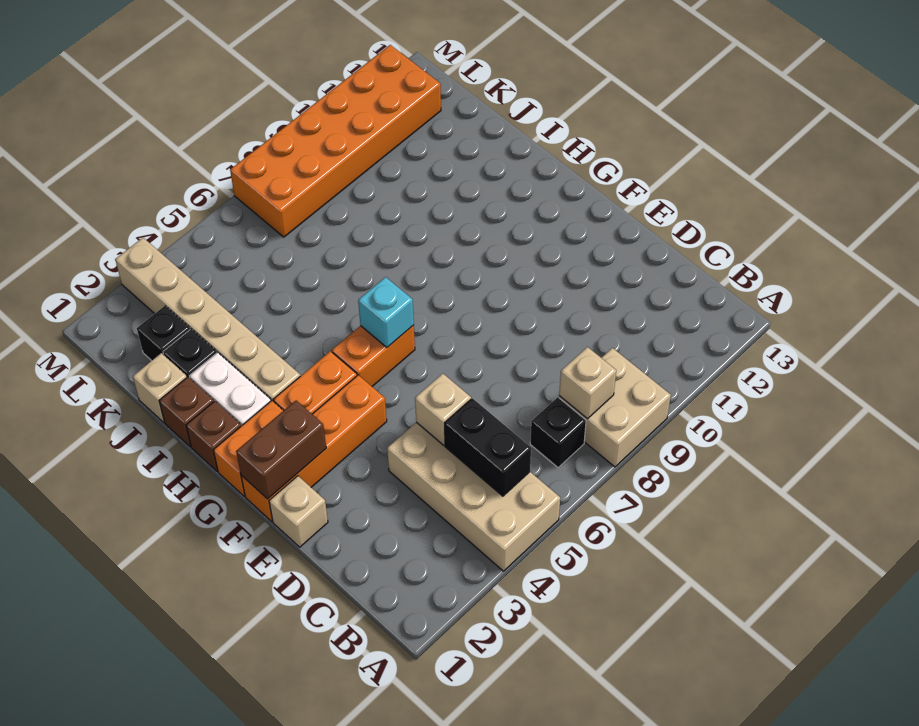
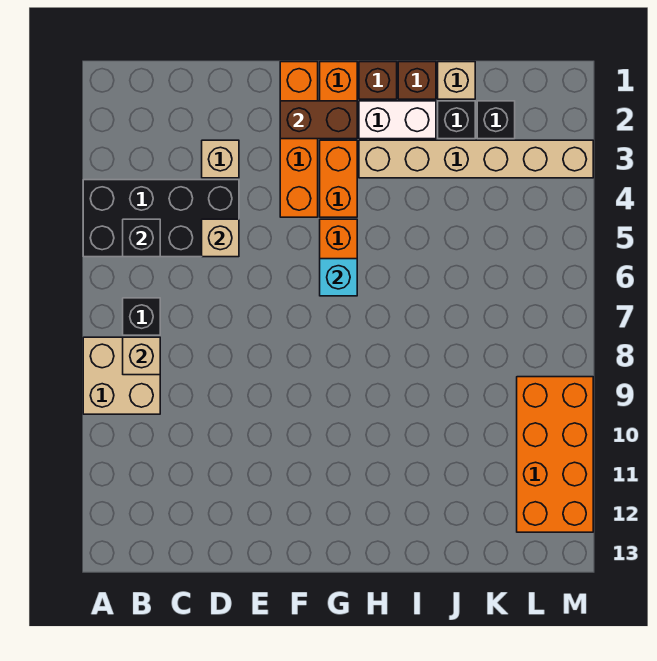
tan 2x4 brick [387,422,560,571] -> black 2x4 brick [83,180,239,257]
black 1x2 brick [445,398,531,496] -> black 1x1 brick [123,219,160,257]
tan 1x1 brick [269,476,328,547] -> tan 1x1 brick moved to [202,140,239,178]
brown 1x2 brick [236,400,326,499] -> brown 1x2 brick turned to [280,101,357,139]
orange 2x6 brick [230,45,441,237] -> orange 2x4 brick [517,377,593,532]

